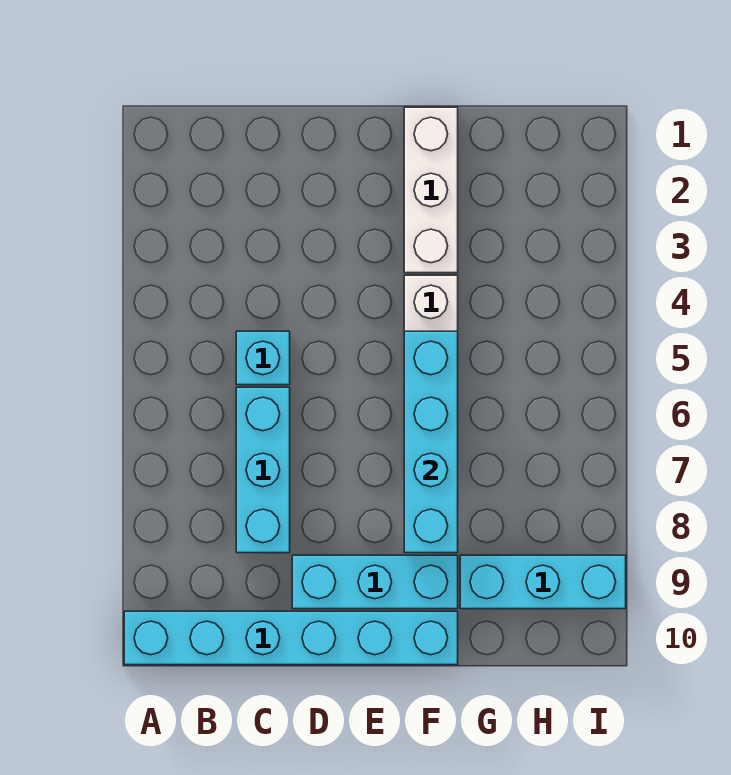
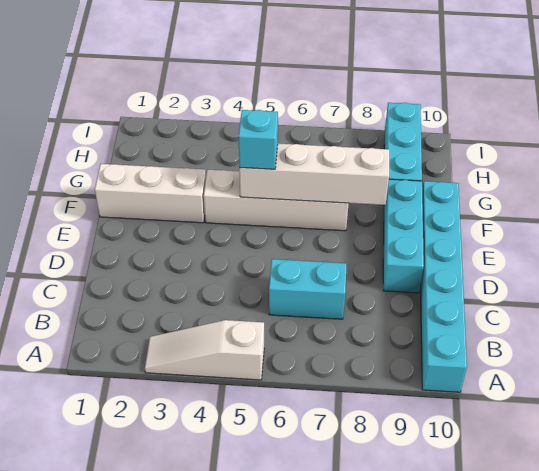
none -> white 1x3 slope [145,320,264,380]
cyan 1x1 brick [236,331,290,385] -> cyan 1x1 brick moved to [239,110,278,169]
cyan 1x3 brick [236,387,290,553] -> cyan 1x2 brick [269,259,346,319]
cyan 1x4 brick [404,331,458,553] -> white 1x4 brick [239,143,389,205]

